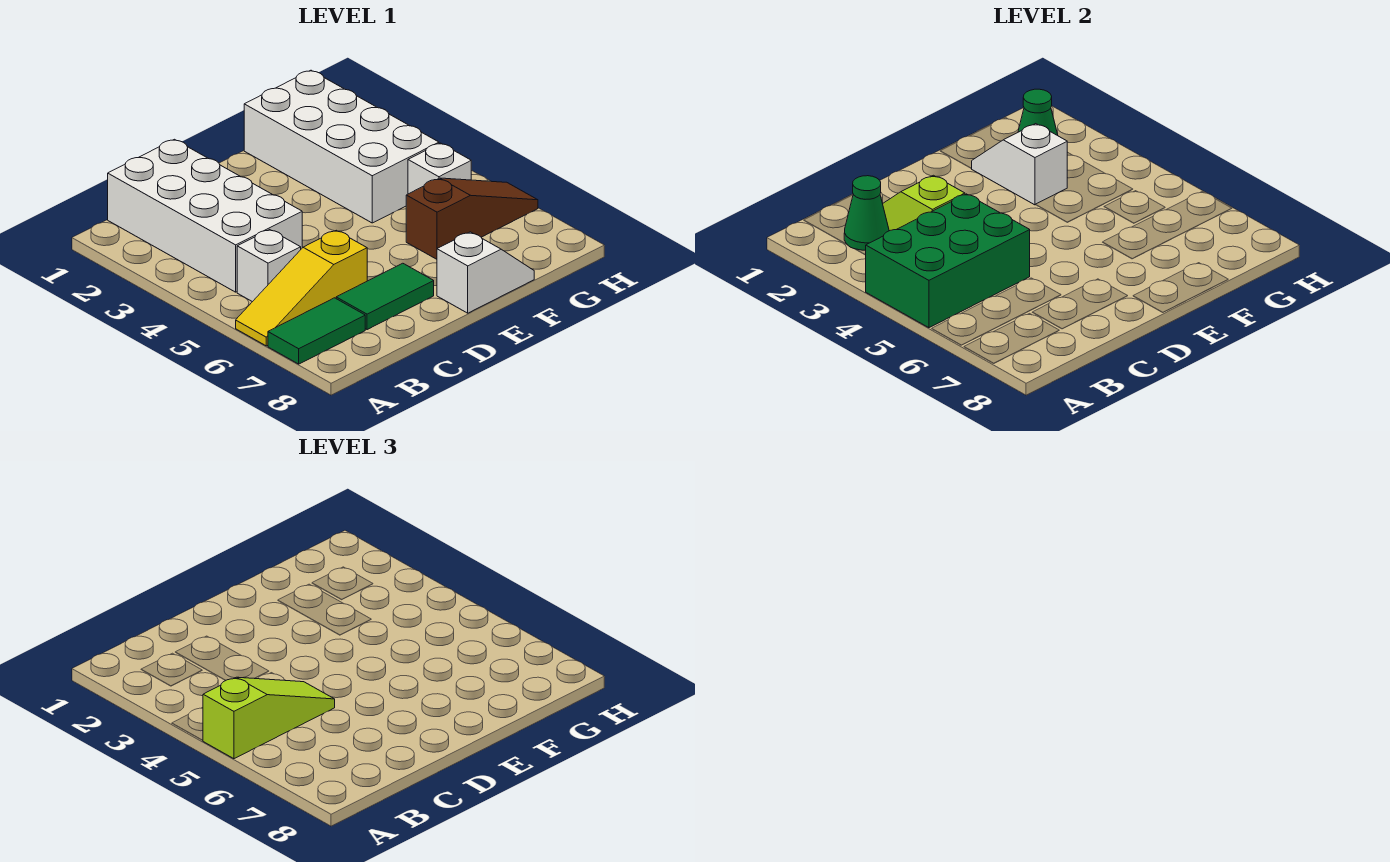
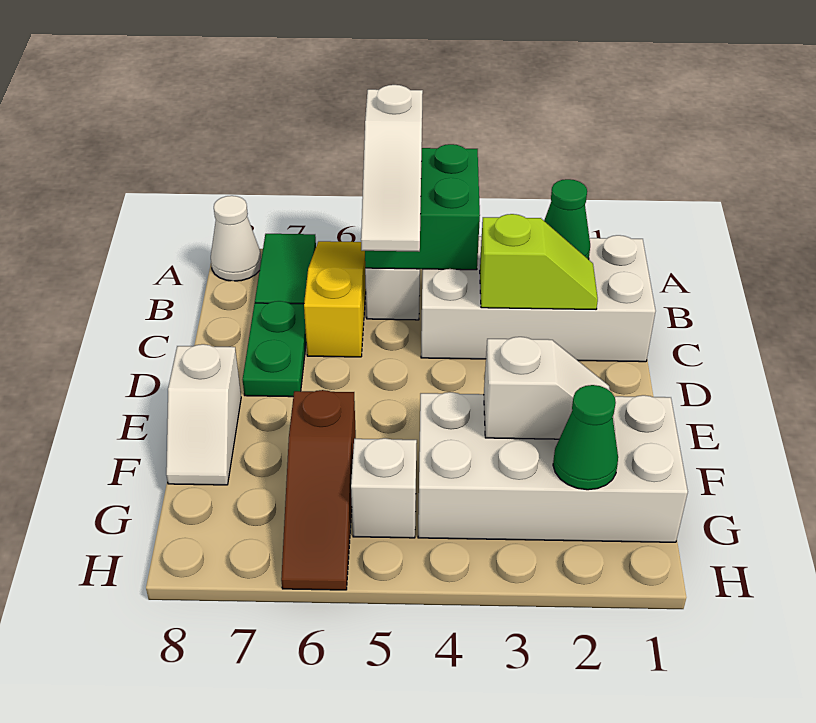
green 2x3 brick [866,194,1030,328] -> green 2x2 brick [365,144,480,270]
lime 1x3 slope [203,677,335,759] -> white 1x3 slope [361,85,423,252]
none -> white 1x1 cone [211,196,261,281]
green 1x2 tile [336,263,434,330] -> green 1x2 plate [243,301,306,397]

